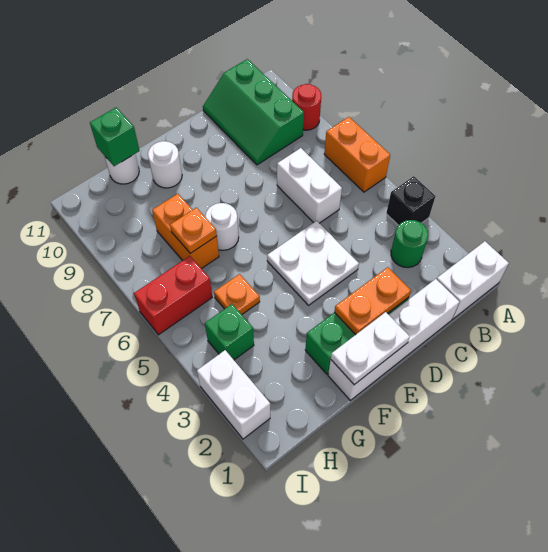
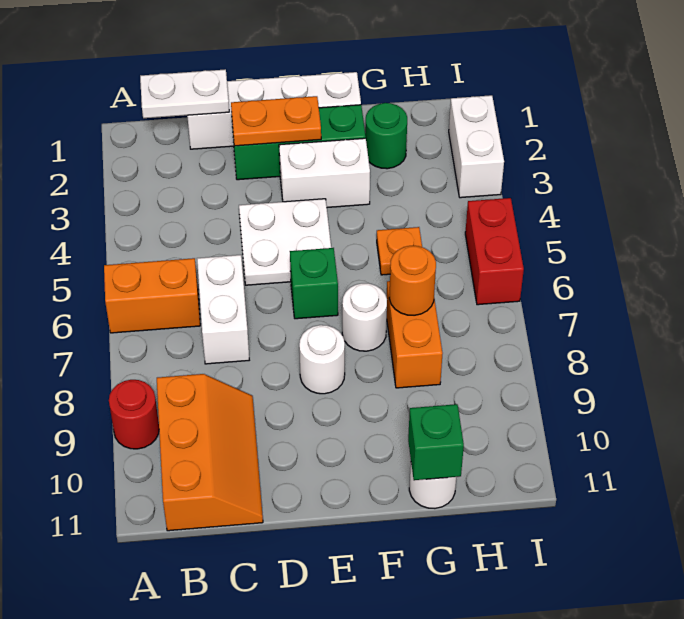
white 1x2 brick [437,241,509,319] -> white 1x2 brick moved to [279,138,370,208]
black 1x1 brick [386,176,436,225] -> none
orange 1x2 brick [324,117,390,192] -> orange 1x2 brick turned to [104,258,200,333]
green 1x1 round brick [391,220,428,268] -> green 1x1 round brick moved to [365,103,407,169]
green 2x3 slope [203,59,304,165] -> orange 2x3 slope [157,374,263,531]
white 1x2 plate [331,312,410,385] -> white 1x2 plate moved to [140,69,229,118]
white 1x1 round brick [148,141,182,188] -> white 1x1 round brick moved to [299,325,345,394]
orange 1x1 plate [170,208,217,253] -> orange 1x1 round brick [389,246,436,315]
green 1x1 brick [205,304,254,360] -> green 1x1 brick moved to [290,248,338,319]
red 1x2 brick [134,256,212,335] -> red 1x2 brick turned to [465,198,524,305]

